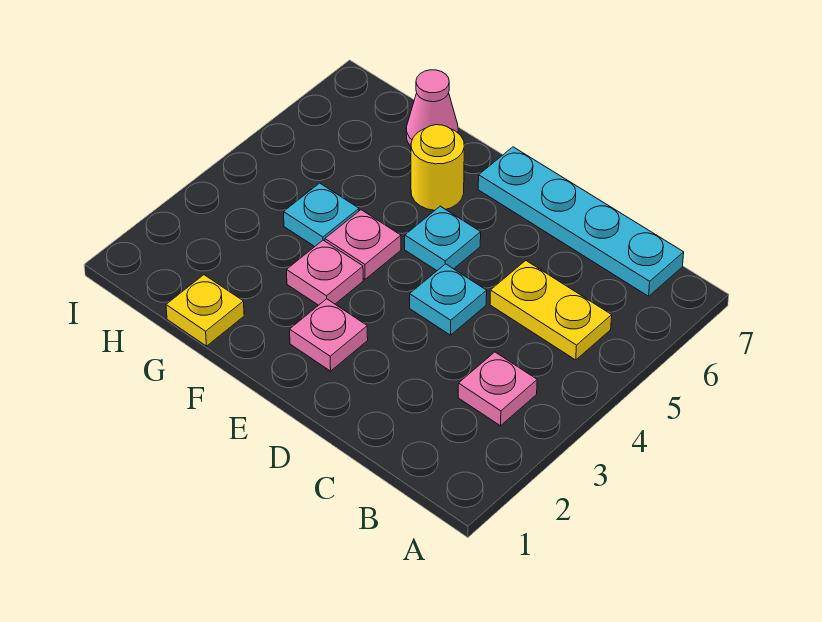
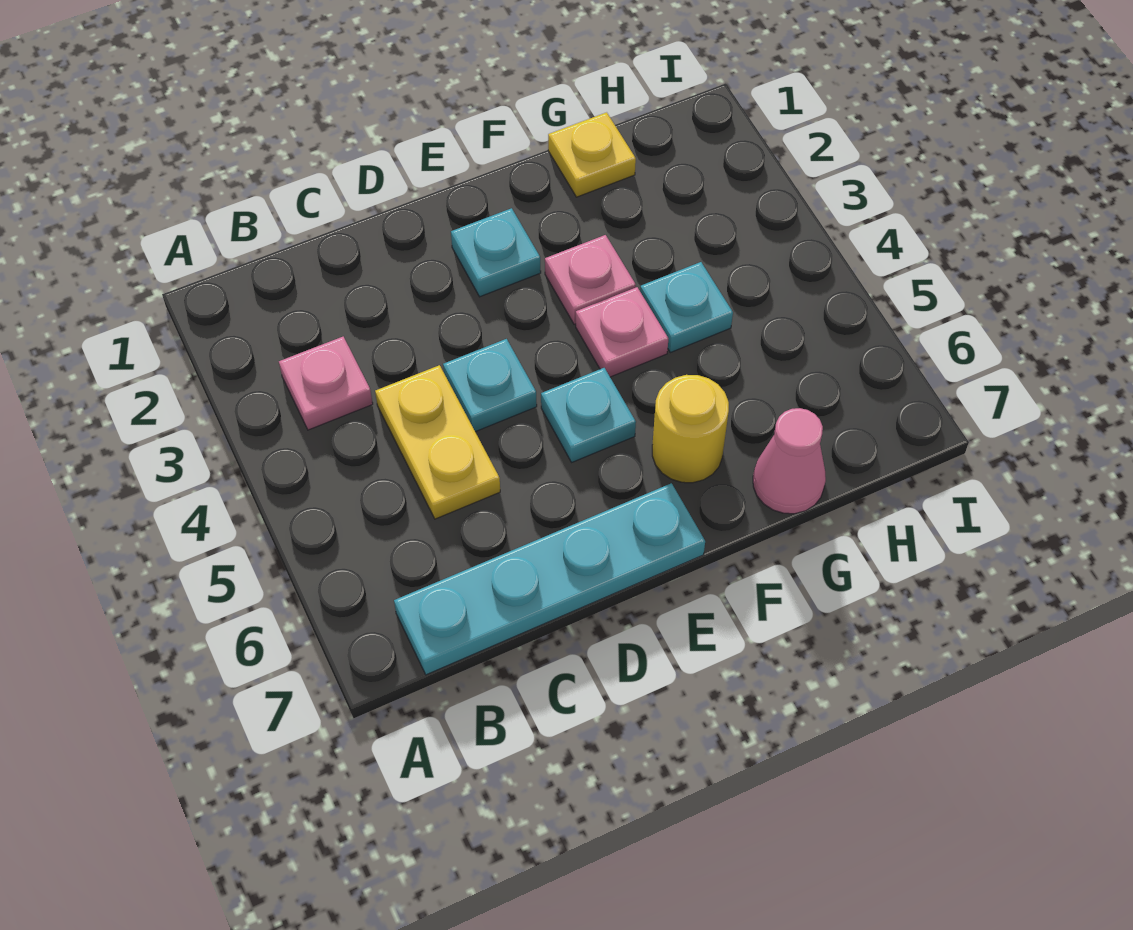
yellow 1x2 plate [490,261,612,360] -> yellow 1x2 plate turned to [375,365,500,519]
pink 1x1 plate [290,299,368,371] -> cyan 1x1 plate [451,208,541,297]

